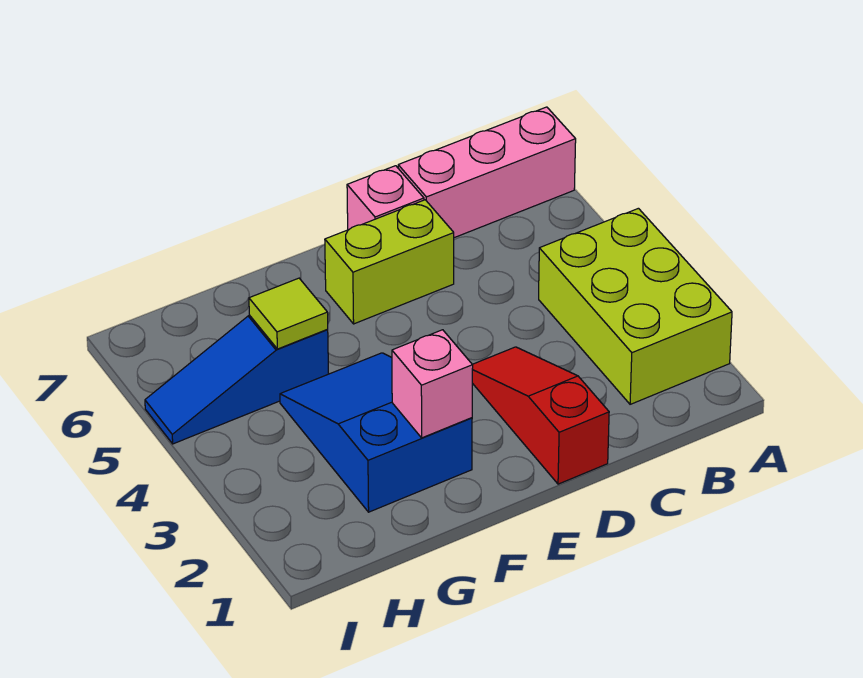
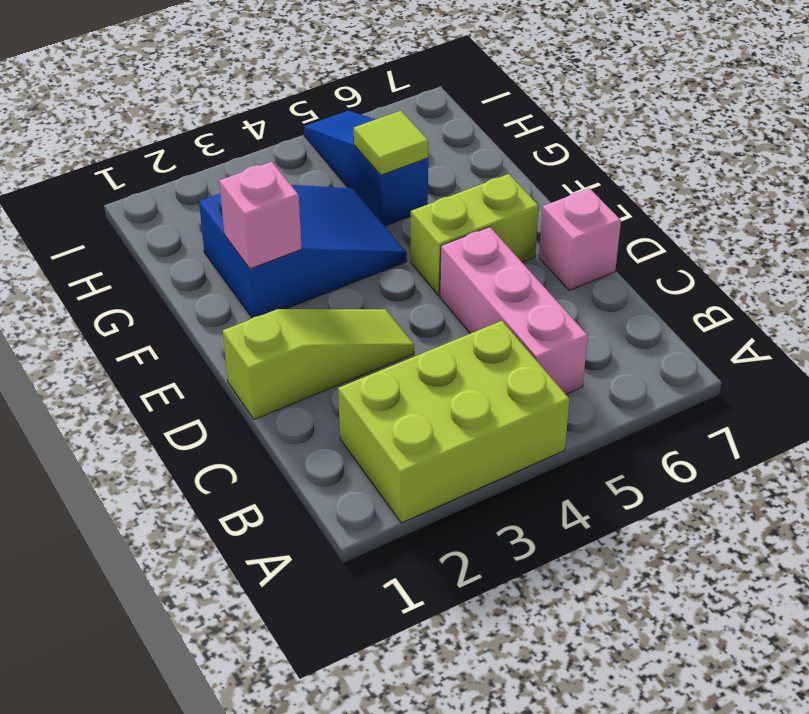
pink 1x3 brick [398,107,576,238] -> pink 1x3 brick moved to [440,227,588,394]
red 1x3 slope [472,347,609,484] -> lime 1x3 slope [223,309,414,419]
lime 1x2 brick [325,200,454,324] -> lime 1x2 brick turned to [411,174,539,296]

